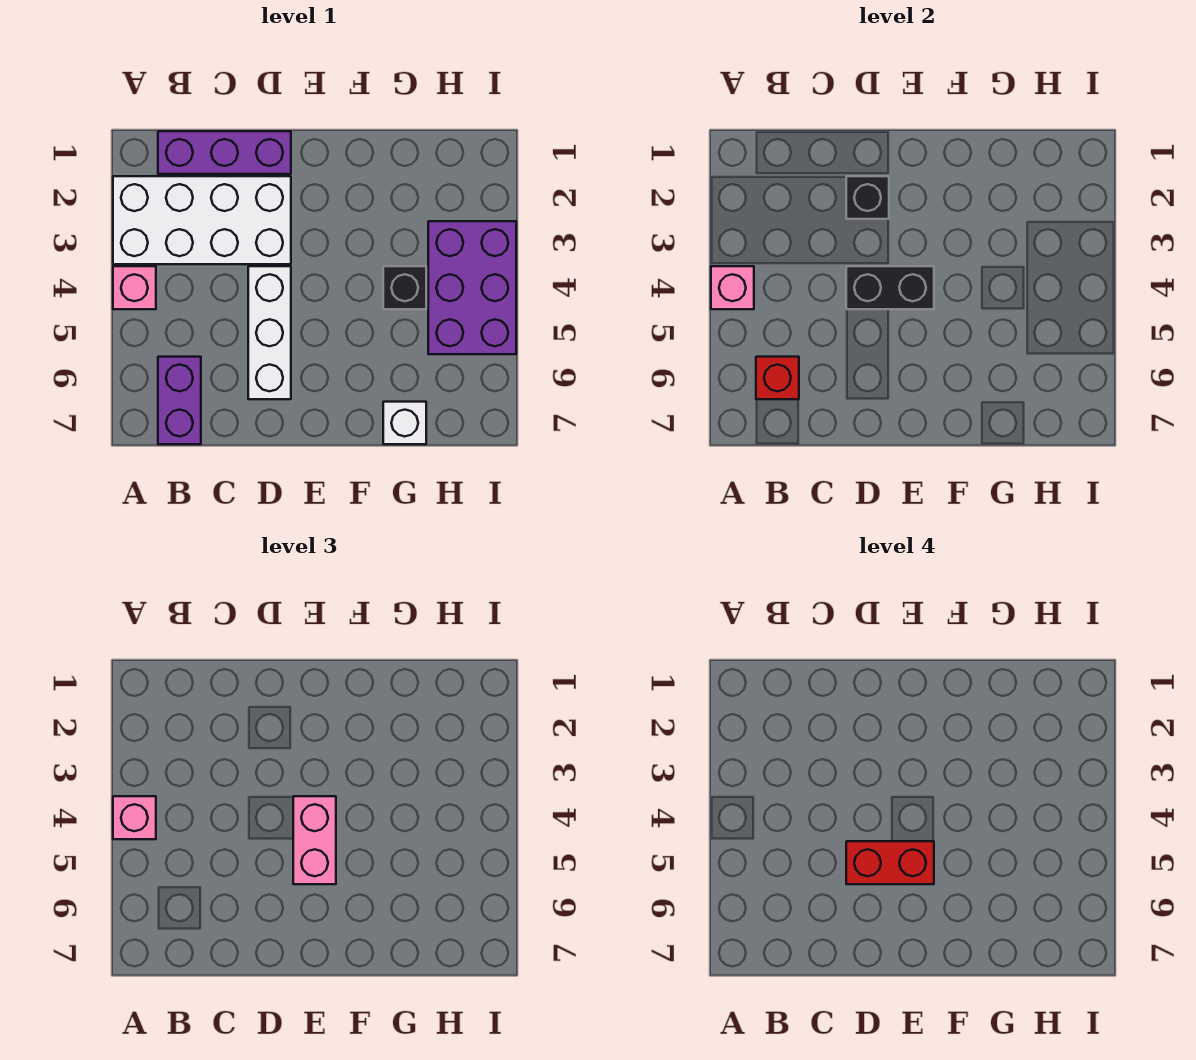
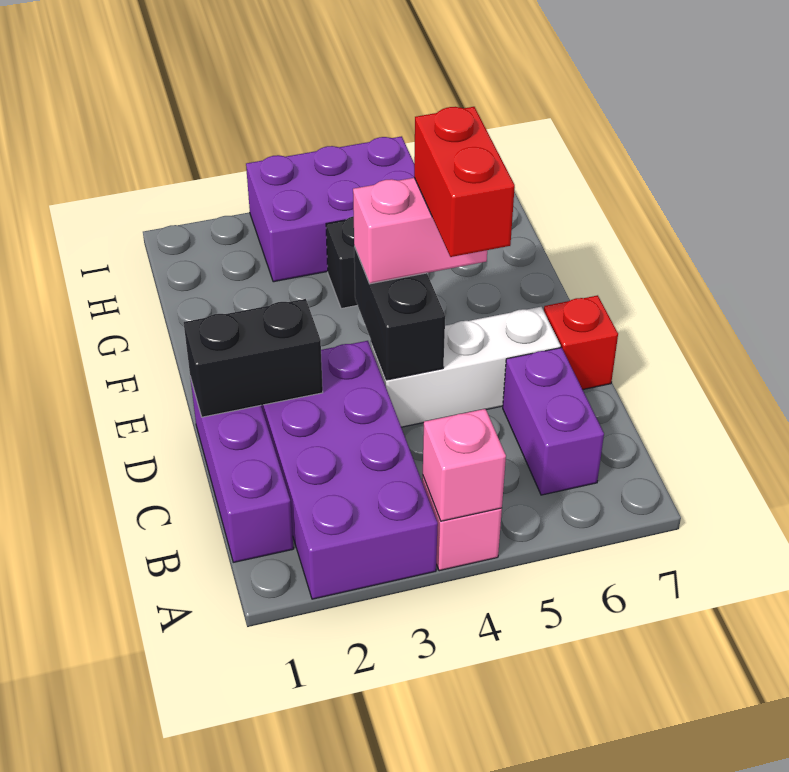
white 2x4 brick [113,176,291,264] -> purple 2x4 brick [261,341,438,599]
pink 1x1 brick [113,796,156,839] -> none
purple 1x2 brick [158,357,201,444] -> purple 1x2 brick turned to [503,348,604,495]
red 1x1 brick [756,357,799,399] -> red 1x1 brick moved to [544,295,618,390]
black 1x1 brick [846,176,889,219] -> black 1x2 brick [184,299,323,417]
white 1x1 brick [383,402,426,444] -> none

